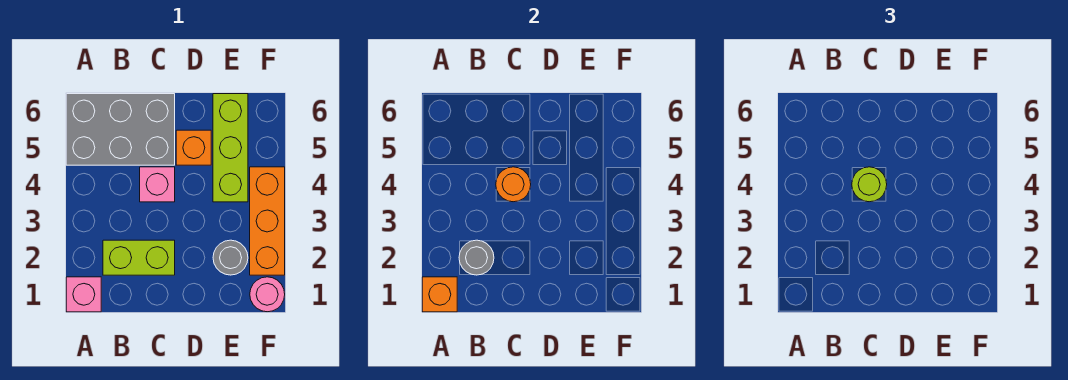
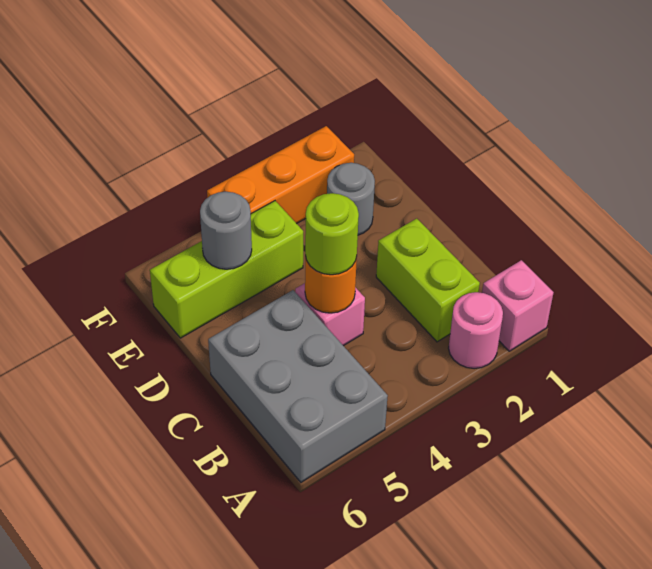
orange 1x1 brick [422,277,457,312] -> none
grey 1x1 round brick [459,240,494,275] -> grey 1x1 round brick moved to [200,192,252,269]
orange 1x1 brick [176,130,211,165] -> none
pink 1x1 round brick [250,277,285,312] -> pink 1x1 round brick moved to [449,292,503,369]

